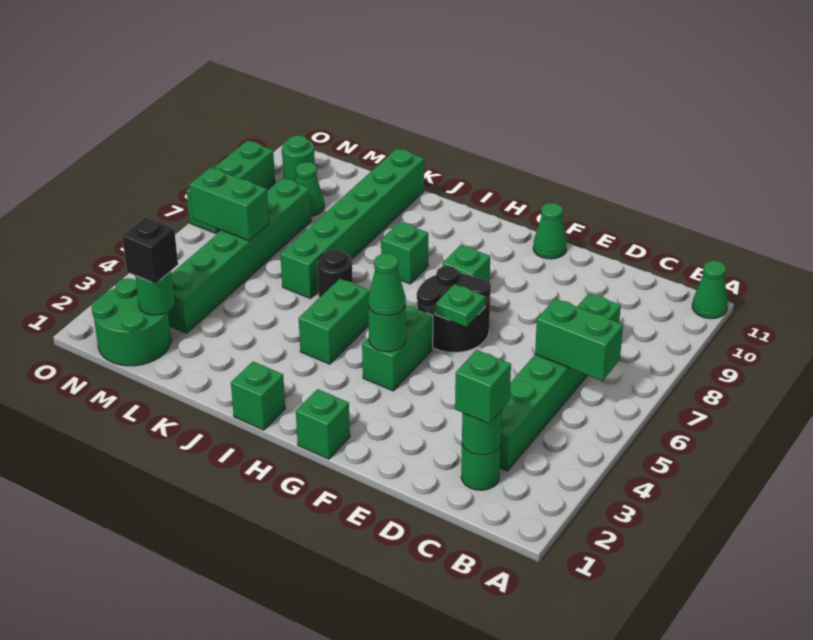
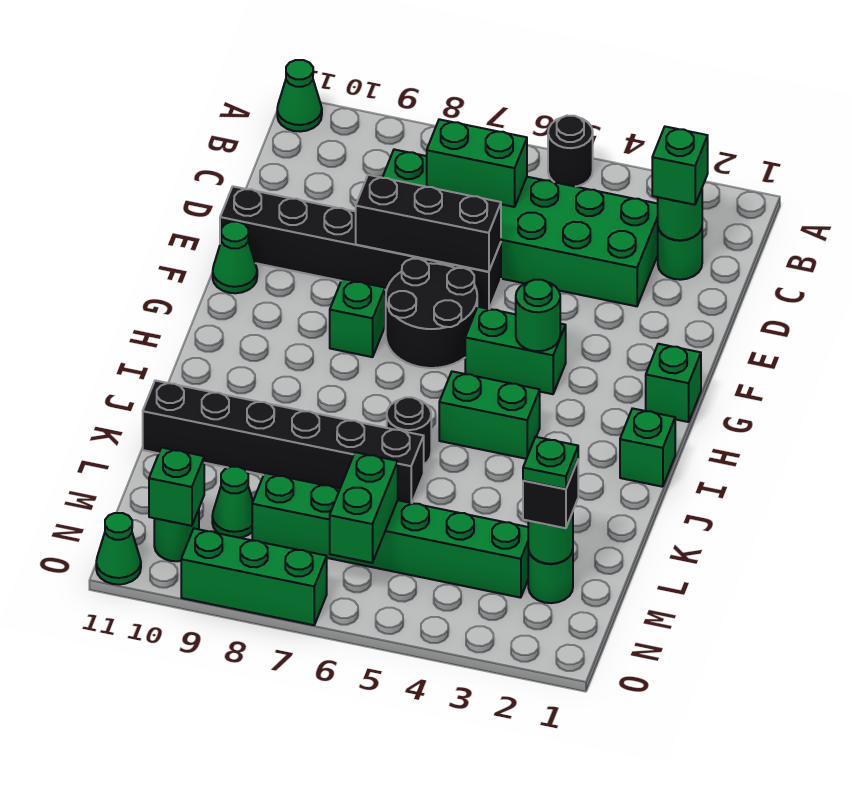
none -> black 1x1 round brick [548,116,593,187]
green 1x2 brick [535,299,623,381] -> green 1x2 brick turned to [427,119,527,207]
green 1x6 brick [500,293,621,471] -> green 2x6 brick [382,149,658,306]
none -> black 1x6 brick [220,186,501,309]
none -> black 1x3 brick [356,175,501,272]
green 1x1 plate [435,284,485,327] -> green 1x1 plate moved to [523,437,578,489]
green 1x1 cone [368,254,406,316] -> green 1x1 cone moved to [96,513,141,584]
green 1x1 brick [381,222,428,284] -> green 1x1 brick moved to [149,448,204,526]
green 1x6 brick [280,149,424,298] -> black 1x6 brick [143,380,424,503]
green 2x2 round brick [91,278,171,366] -> green 1x1 round brick [528,550,573,603]

